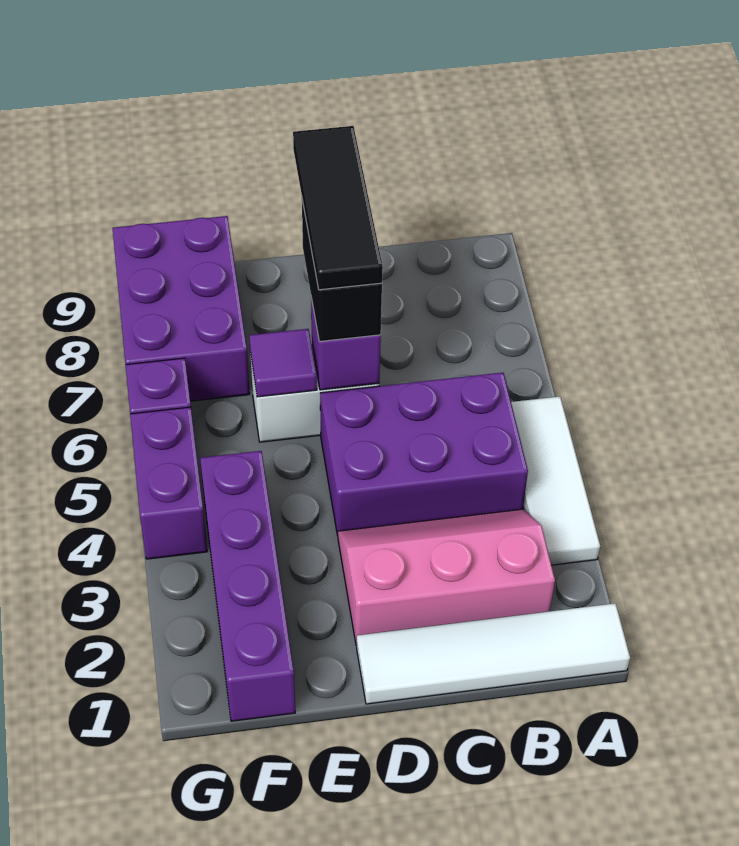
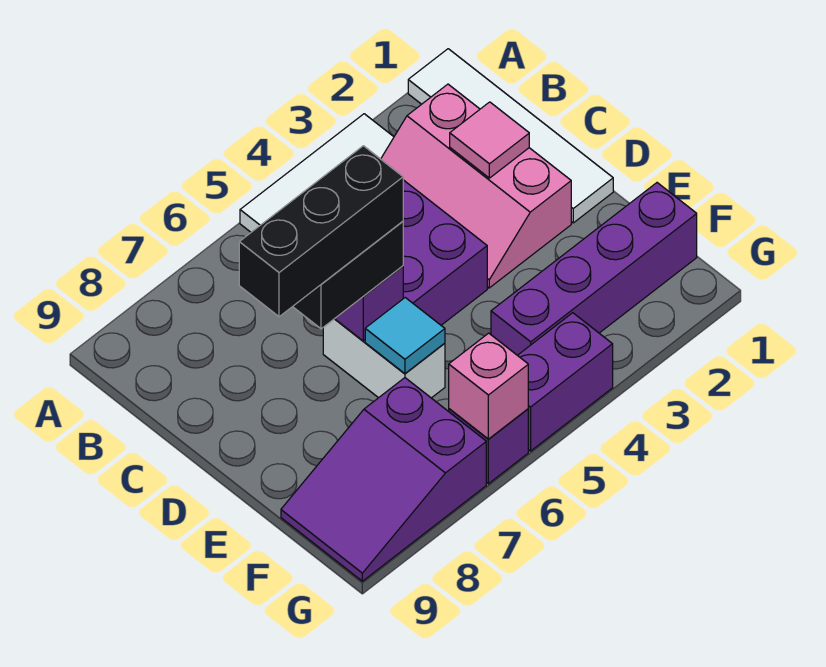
none -> pink 1x1 tile [450,102,529,178]
black 1x3 tile [293,126,383,290] -> black 1x3 brick [239,146,403,317]
purple 1x1 tile [249,329,317,397] -> cyan 1x1 tile [365,298,445,374]
purple 2x3 brick [112,216,250,401] -> purple 2x3 slope [281,378,486,581]
none -> pink 1x1 brick [449,333,528,439]

